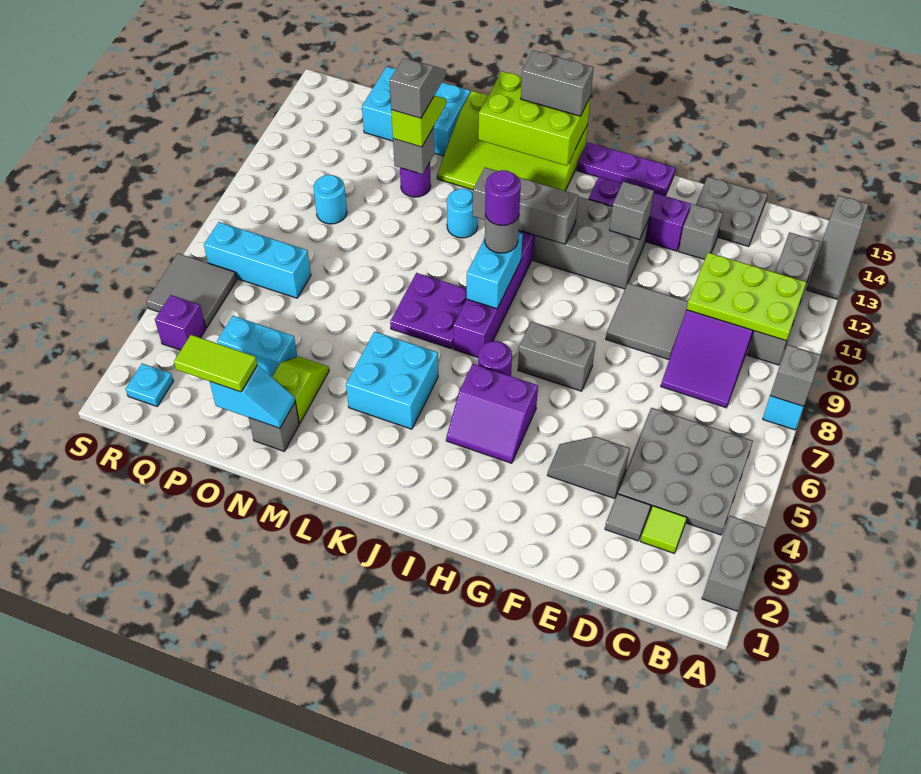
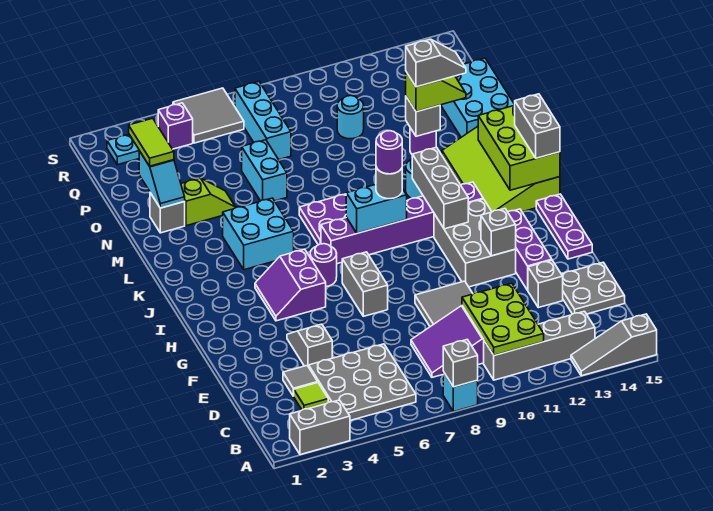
cyan 1x2 brick [217,316,297,377] -> cyan 1x2 brick moved to [242,140,287,201]

